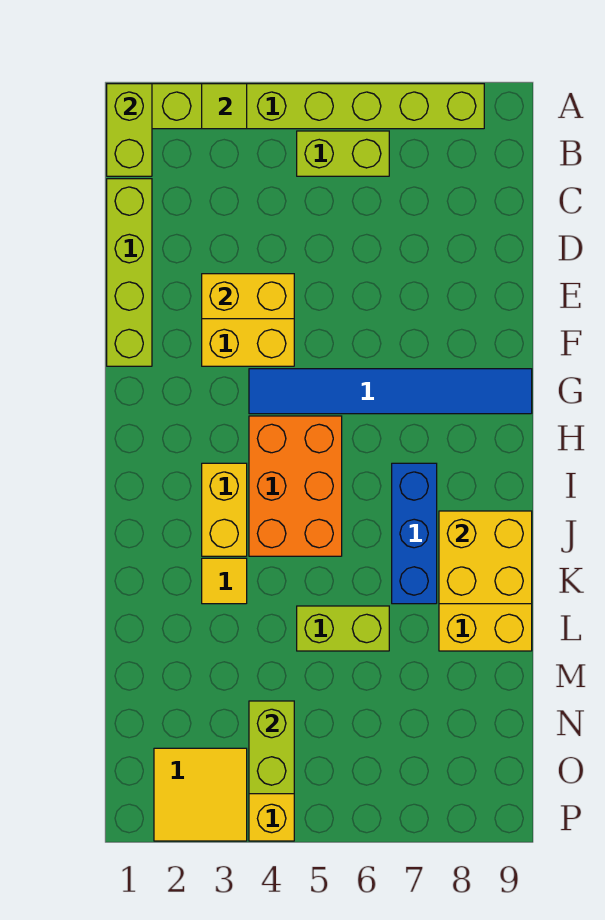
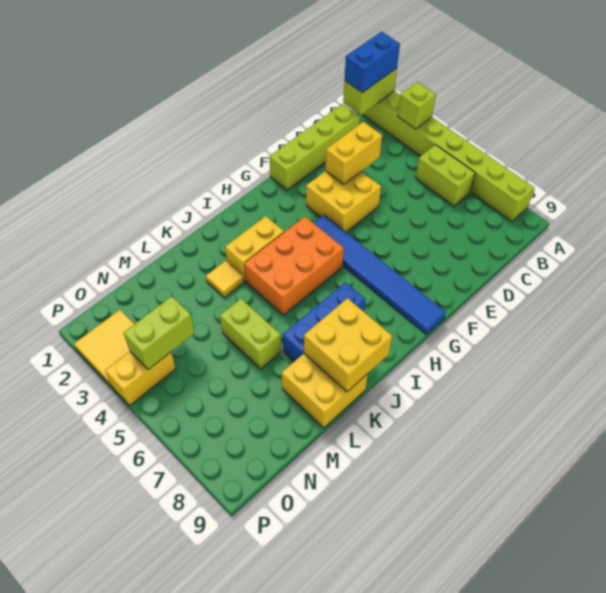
none -> blue 1x2 brick [345,32,400,93]
lime 1x1 tile [202,84,247,129] -> lime 1x1 brick [398,82,436,129]
yellow 1x2 brick [202,274,294,319] -> yellow 1x2 brick turned to [325,122,382,184]

